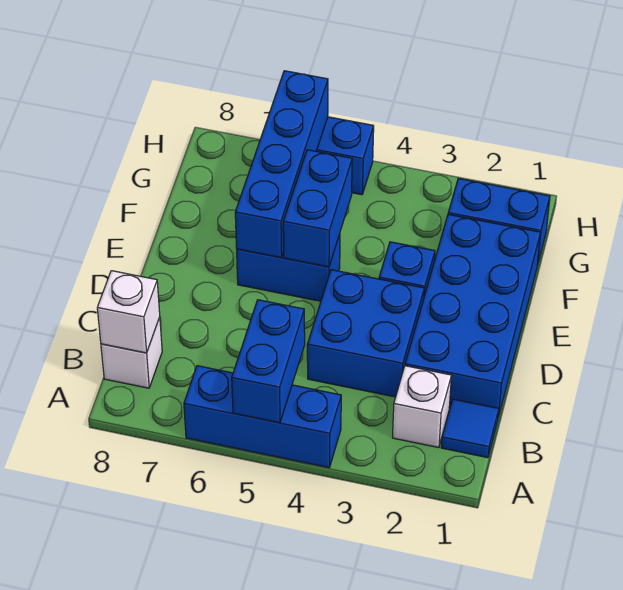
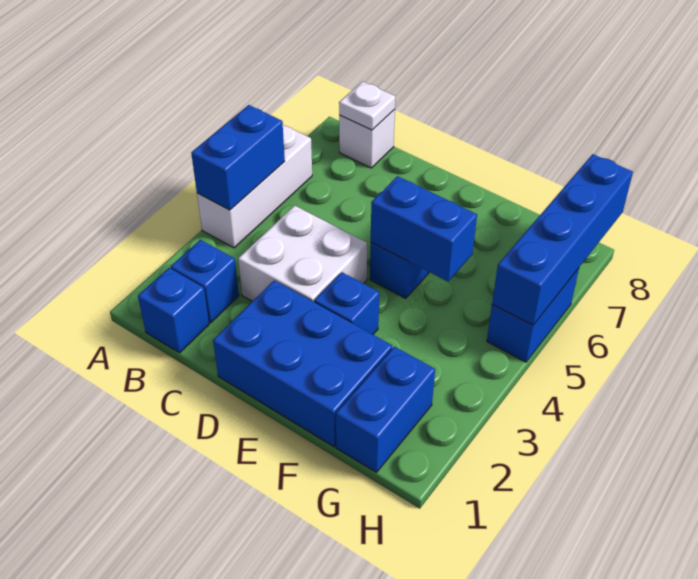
blue 1x3 brick [184,366,341,468] -> white 1x3 brick [197,125,312,248]
blue 1x2 brick [232,300,305,423] -> blue 1x2 brick turned to [191,105,285,210]
blue 1x1 tile [441,399,499,458] -> blue 1x1 brick [138,268,209,353]
white 1x1 brick [392,366,452,448] -> blue 1x1 brick [171,240,239,323]
white 1x1 brick [97,271,160,353] -> white 1x1 plate [339,81,395,130]
blue 2x4 brick [405,214,541,417] -> blue 2x3 brick [213,280,392,447]
blue 2x2 brick [307,270,424,397] -> white 2x2 brick [238,206,367,302]
blue 1x4 brick [235,71,328,257] -> blue 1x4 brick turned to [492,154,633,325]

